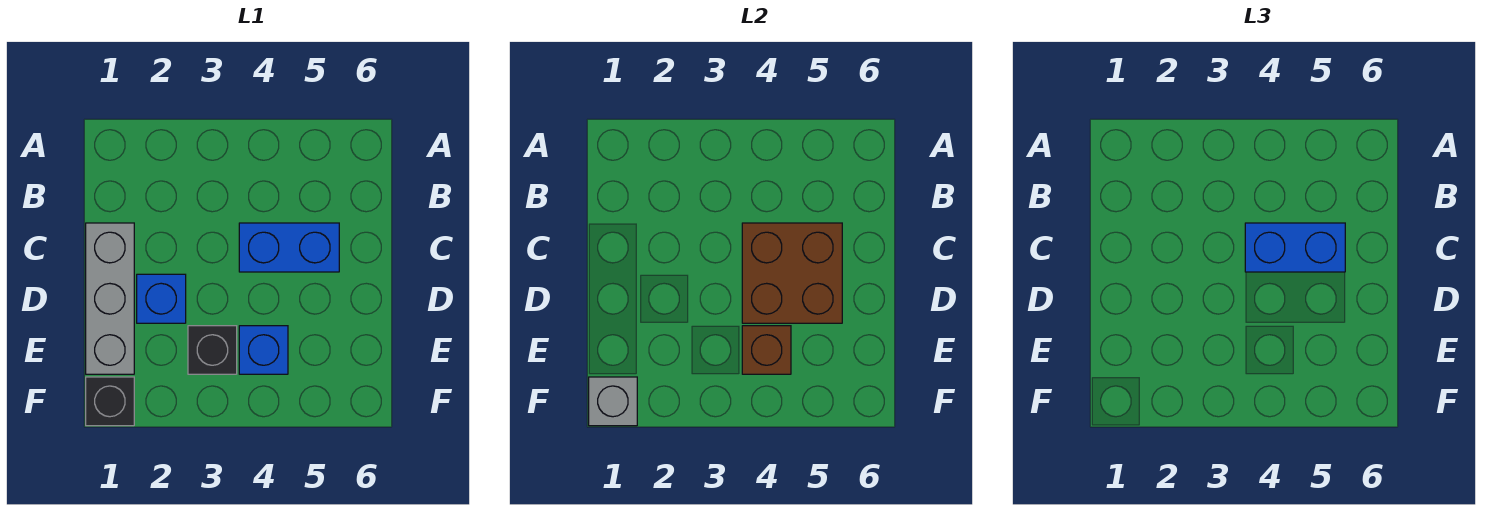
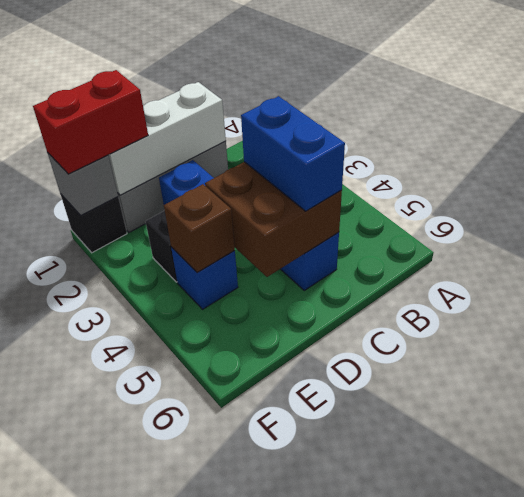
none -> white 1x3 brick [109,82,226,195]
none -> red 1x2 brick [33,70,148,174]

